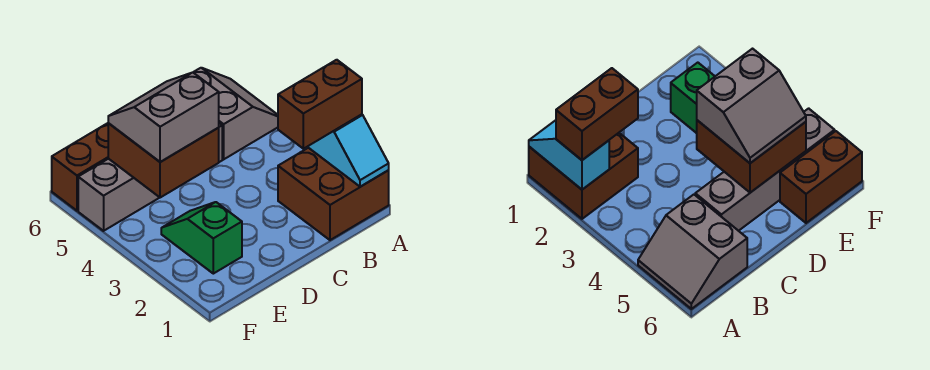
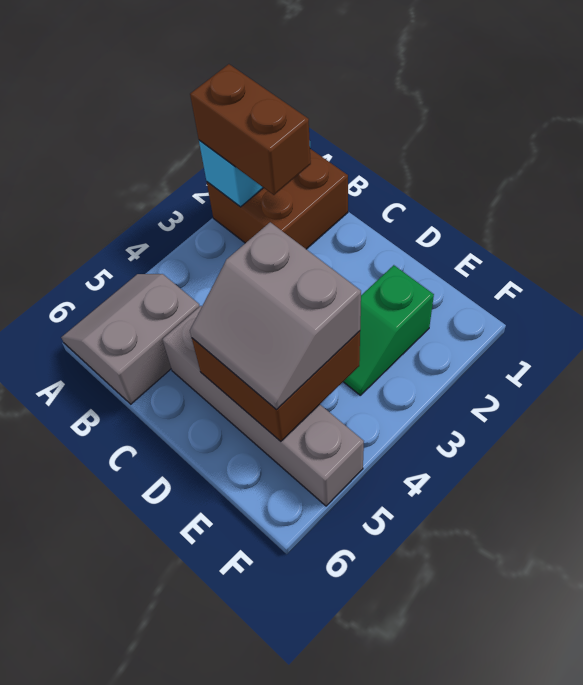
brown 1x2 brick [52,123,108,211] -> none

